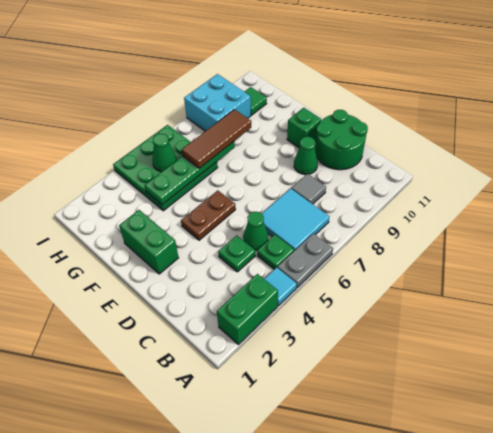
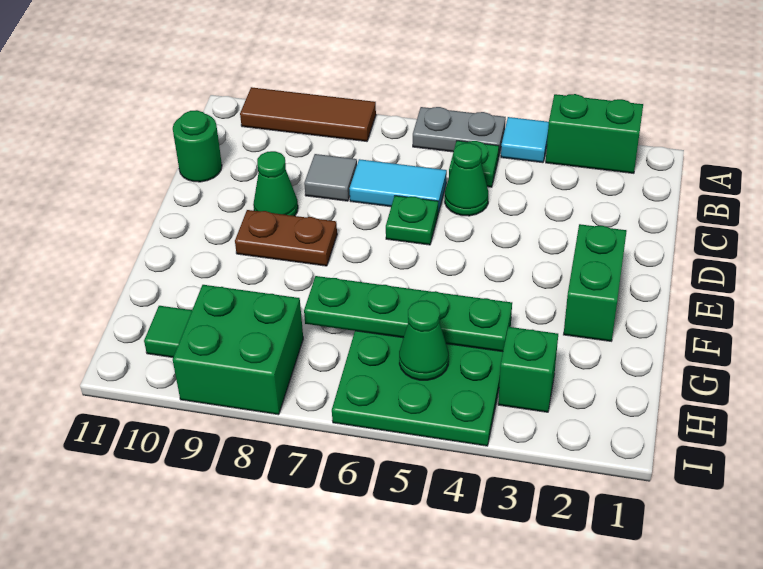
cyan 2x2 tile [262,188,330,251] -> cyan 1x2 tile [349,159,447,212]
green 1x1 plate [218,235,255,272] -> green 1x1 plate moved to [386,196,438,245]
green 2x2 round brick [315,110,368,170] -> green 1x1 round brick [173,110,222,182]
brown 1x2 plate [181,190,236,240] -> brown 1x2 plate moved to [235,210,337,266]
green 1x1 brick [287,108,321,148] -> green 1x1 brick moved to [498,327,558,412]
brown 1x3 tile [182,110,251,168] -> brown 1x3 tile moved to [240,87,376,141]
cyan 2x2 brick [184,74,251,131] -> green 2x2 brick [173,285,303,415]

